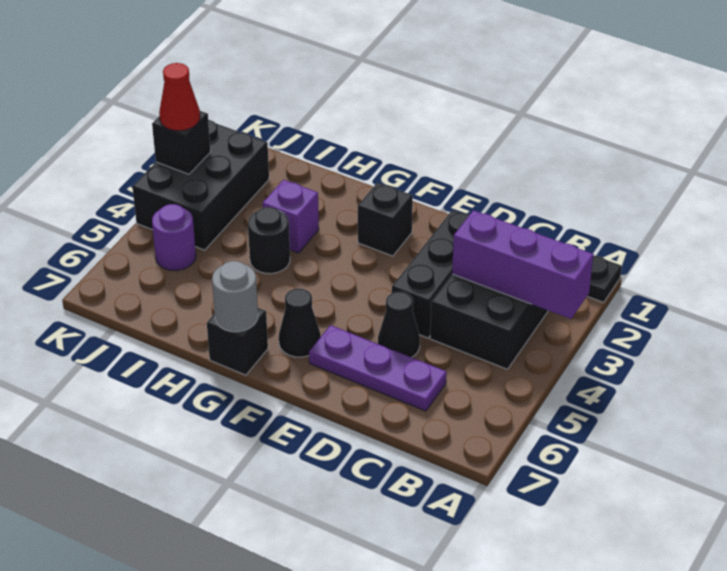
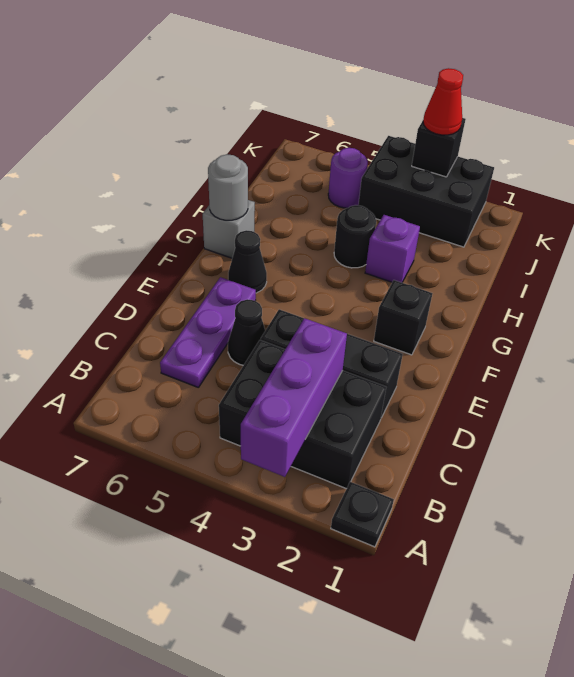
black 1x1 brick [207,308,268,375] -> grey 1x1 brick [203,200,255,258]

